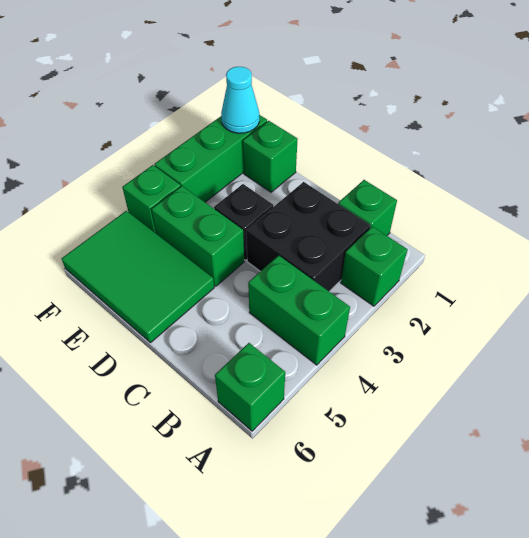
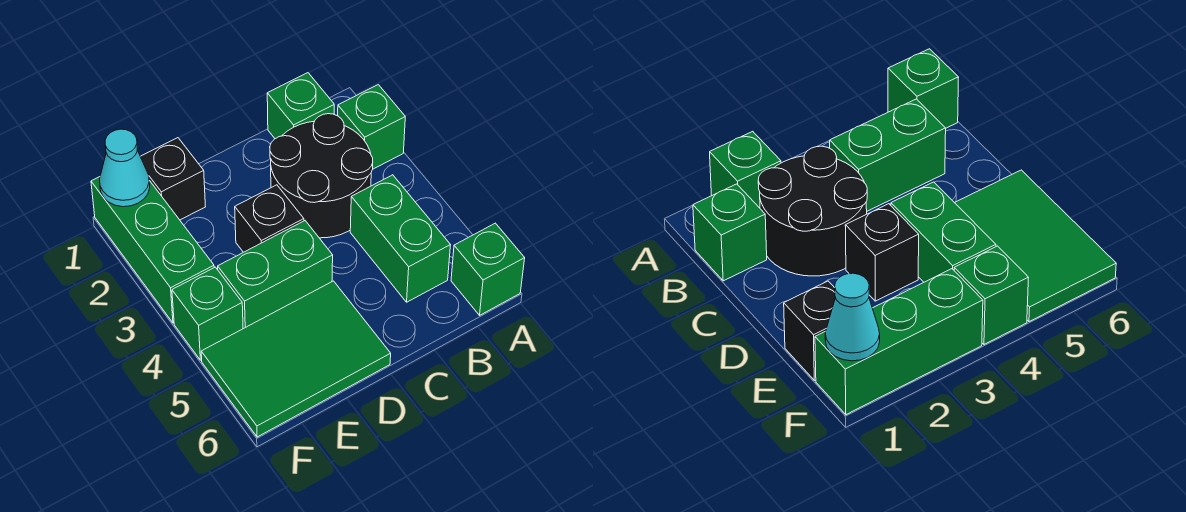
green 1x2 brick [248,255,350,365] -> green 1x2 brick turned to [350,175,450,302]
black 2x2 brick [246,182,371,291] -> black 2x2 round brick [270,114,373,238]
green 1x1 brick [243,121,298,192] -> black 1x1 brick [140,138,205,220]

